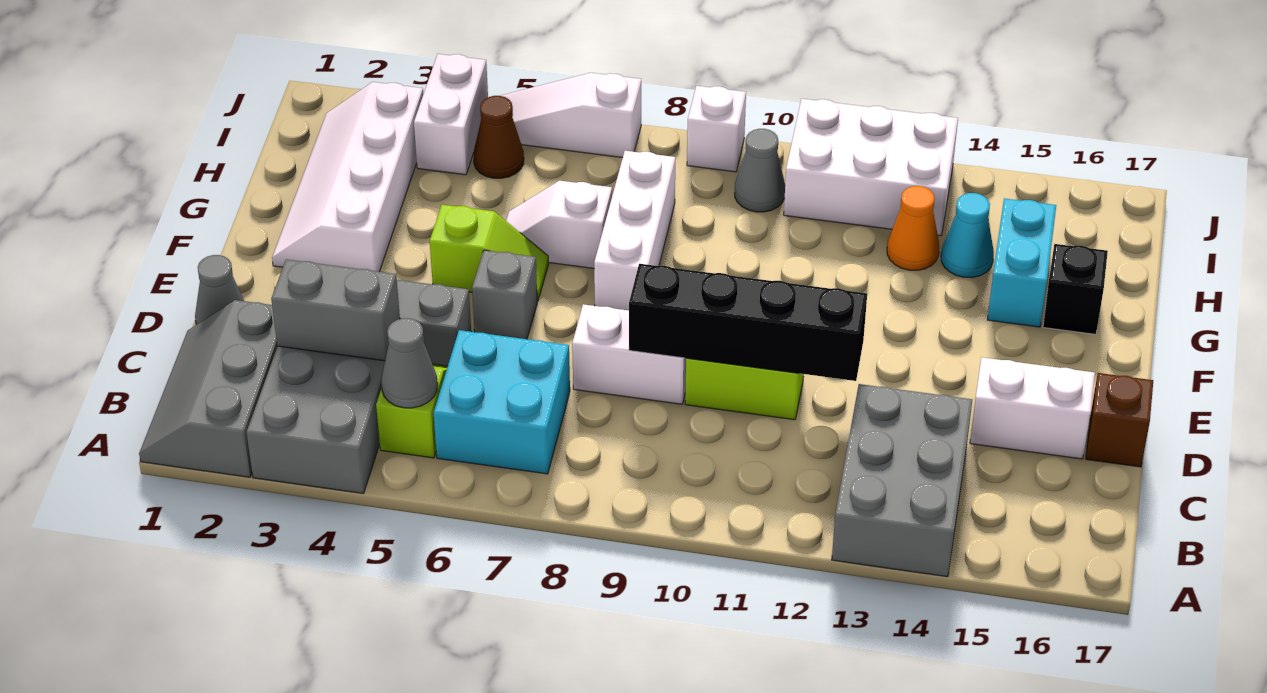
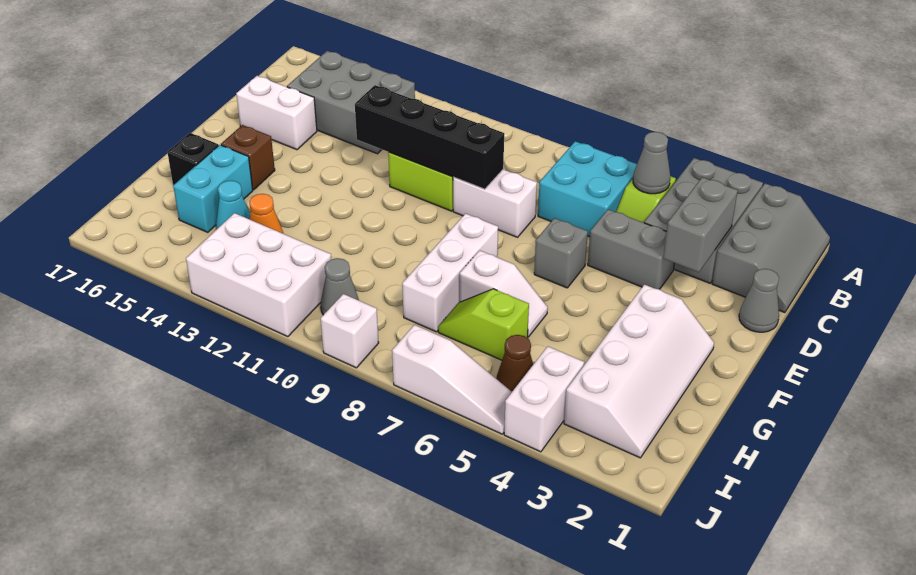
grey 2x3 brick [832,384,972,577] -> grey 2x3 brick turned to [287,51,415,154]
grey 1x2 brick [271,259,400,361] -> grey 1x2 brick turned to [663,177,738,272]
brown 1x1 brick [1086,373,1153,467] -> brown 1x1 brick moved to [221,125,275,190]
lime 1x2 slope [430,205,549,301] -> lime 1x2 slope moved to [438,289,529,360]

